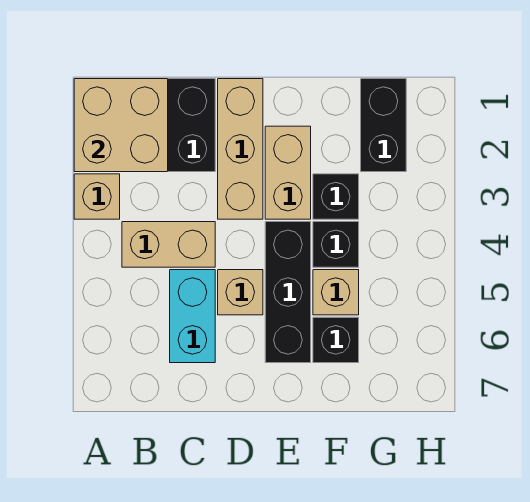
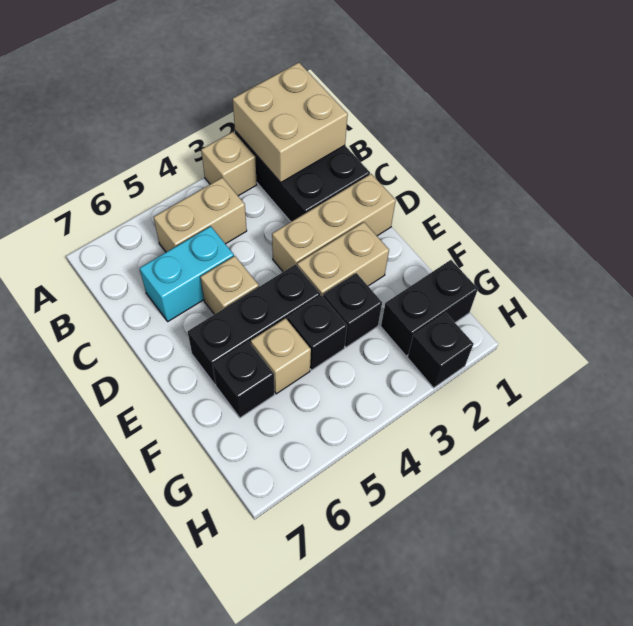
tan 1x2 brick [122,222,215,267] -> tan 1x2 brick turned to [154,178,247,252]
none -> black 1x1 brick [407,313,474,388]

